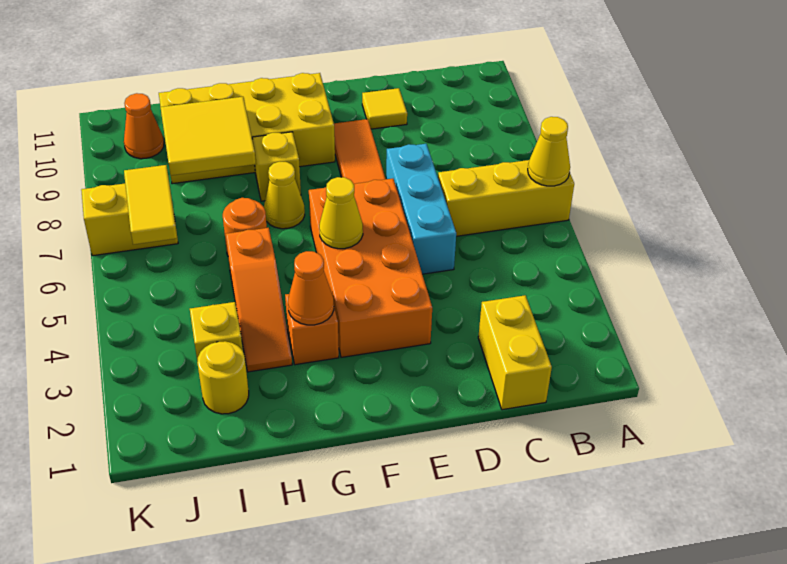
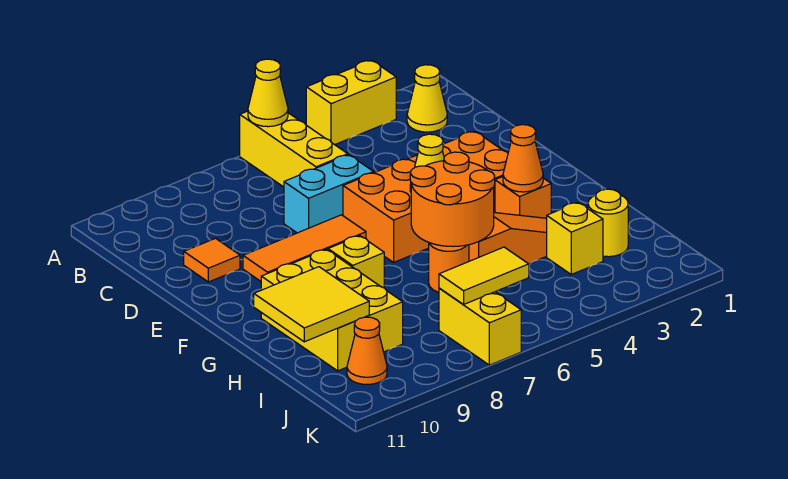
yellow 1x2 brick [478,295,552,410] -> yellow 1x2 brick moved to [306,60,396,145]
cyan 1x3 brick [386,144,456,274] -> cyan 1x2 brick [284,155,374,233]
yellow 1x1 tile [362,88,407,129] -> orange 1x1 tile [184,238,240,282]
yellow 2x4 brick [159,73,335,184] -> yellow 2x3 brick [261,249,403,371]
none -> orange 2x2 round brick [410,152,495,246]
yellow 1x1 cone [264,162,305,229] -> yellow 1x1 cone moved to [407,65,447,132]
yellow 2x2 tile [161,97,256,176] -> yellow 2x2 tile moved to [254,267,369,342]

